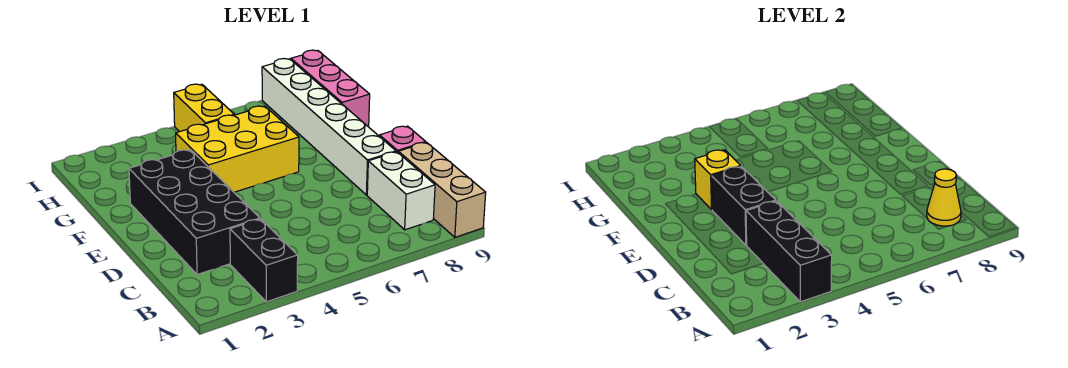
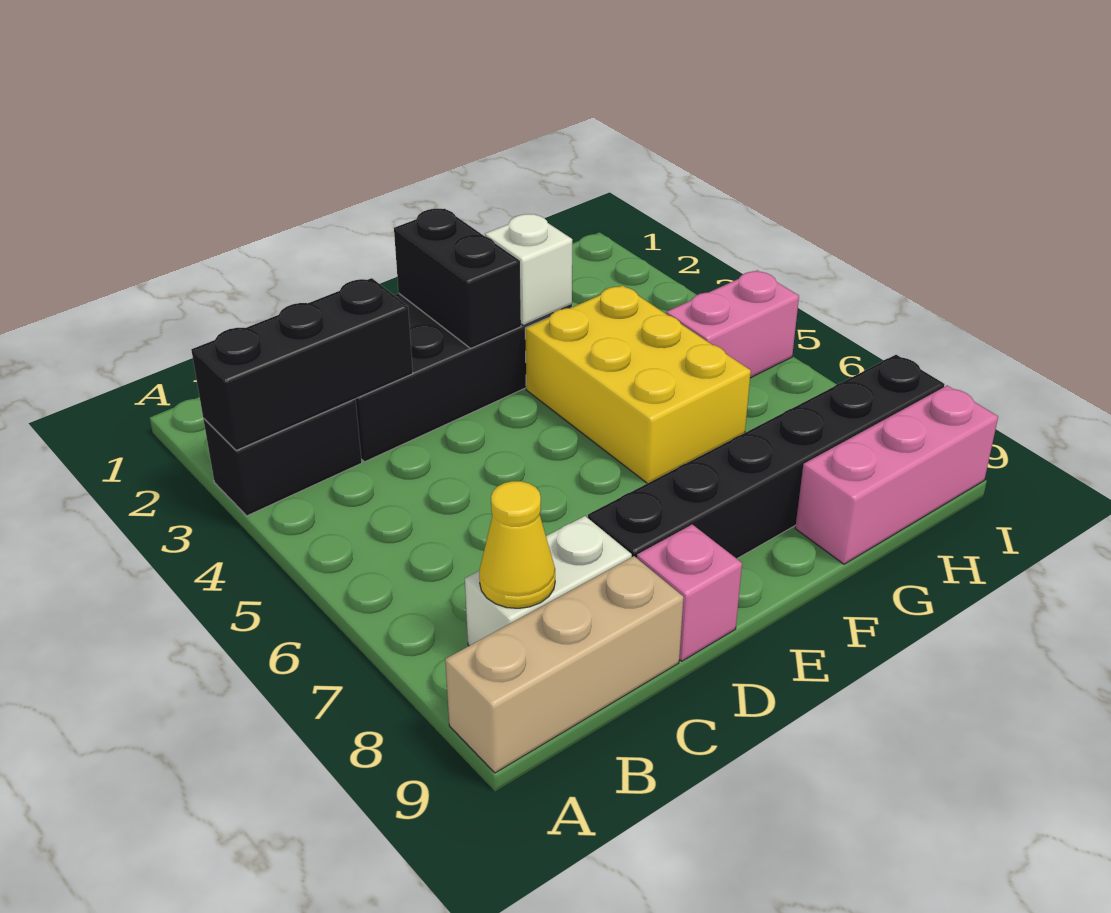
black 1x2 brick [711,166,776,245] -> black 1x2 brick turned to [394,209,521,348]
white 1x6 brick [262,59,396,195] -> black 1x6 brick [588,355,945,559]
yellow 1x1 brick [695,150,741,209] -> white 1x1 brick [485,214,572,326]
yellow 1x2 brick [174,84,234,132] -> pink 1x2 brick [666,270,799,378]

